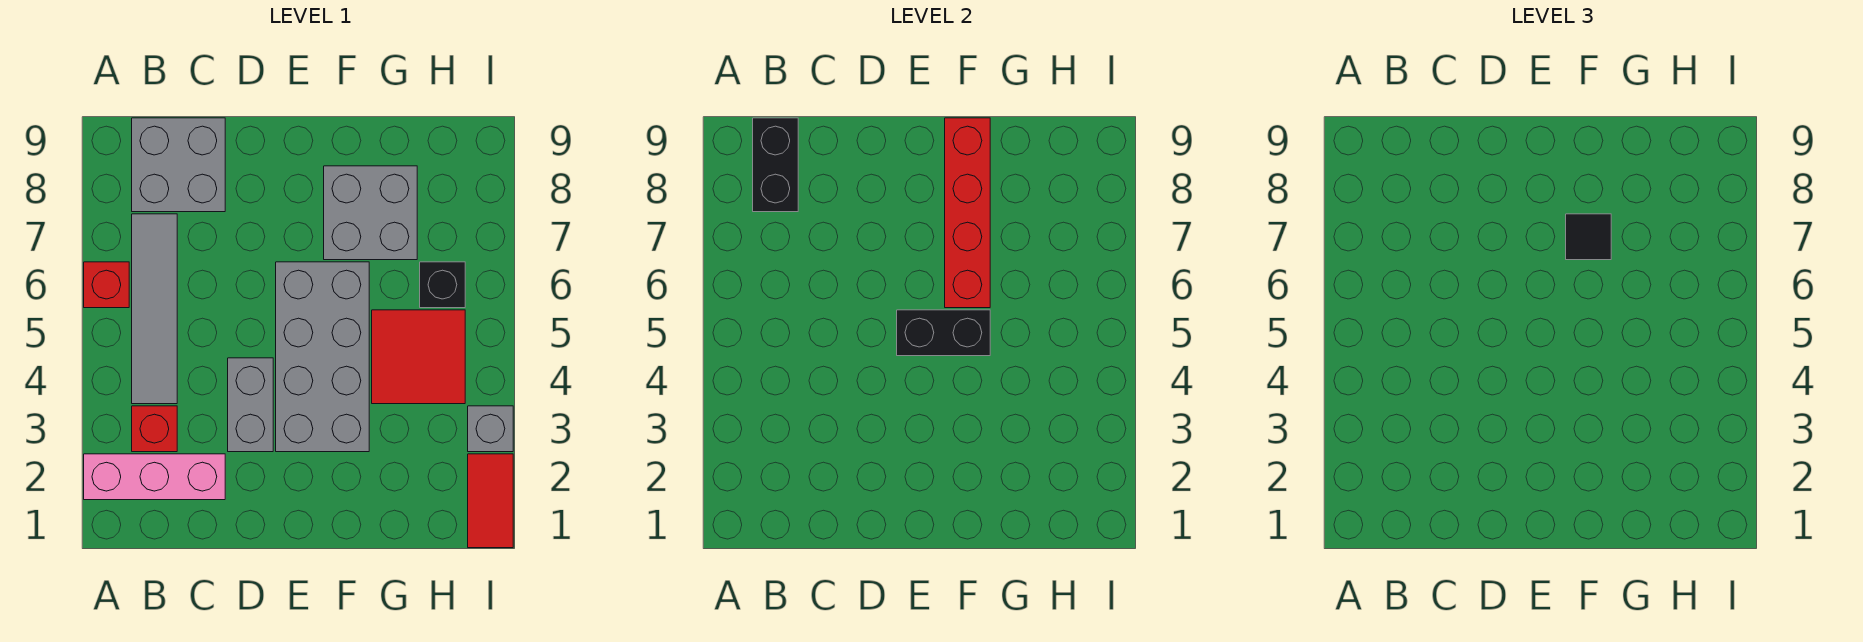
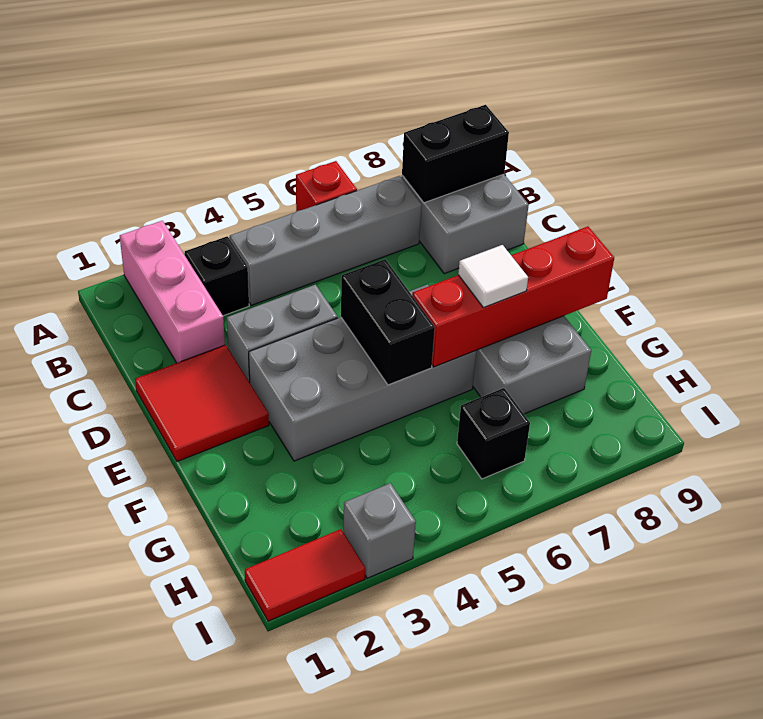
red 1x1 brick [132,406,177,452] -> black 1x1 brick [185,236,249,316]
grey 1x4 tile [132,214,177,404] -> grey 1x4 brick [230,176,422,305]
black 1x1 tile [1566,214,1611,260] -> white 1x1 tile [458,245,528,308]
red 2x2 tile [372,310,465,404] -> red 2x2 tile moved to [135,345,269,461]

